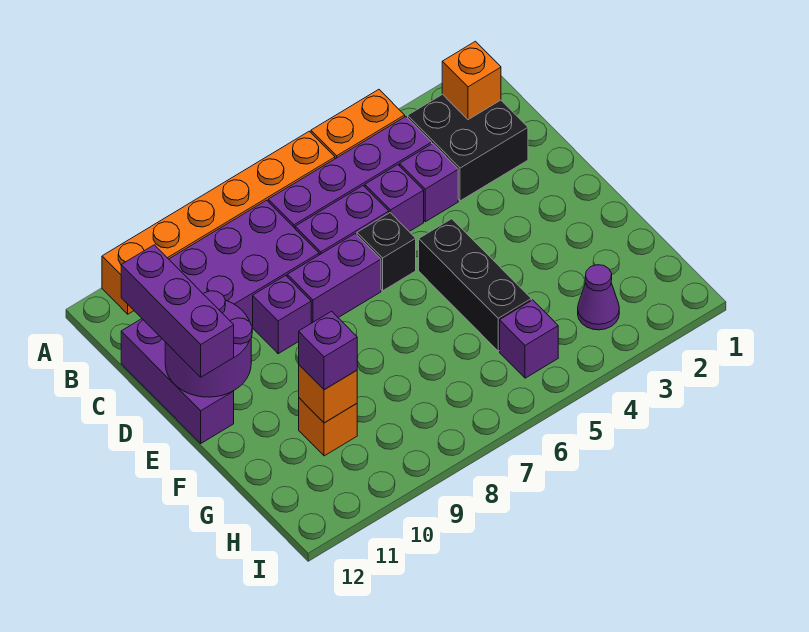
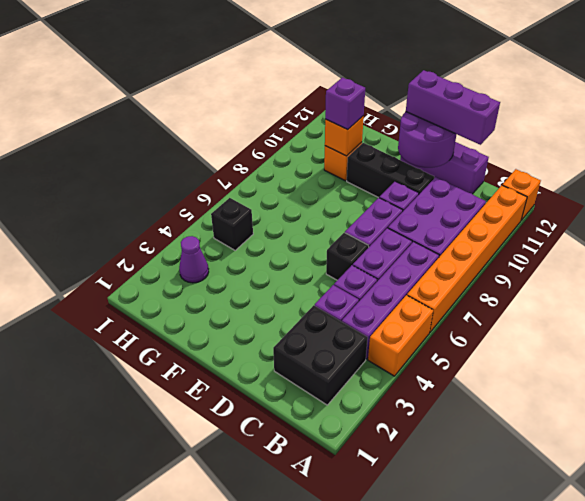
orange 1x1 brick [442,41,501,120] -> orange 1x1 brick moved to [503,169,541,220]
black 1x3 brick [419,219,531,351] -> black 1x3 brick moved to [347,143,434,198]
purple 1x1 brick [500,300,558,378] -> black 1x1 brick [211,198,253,250]

